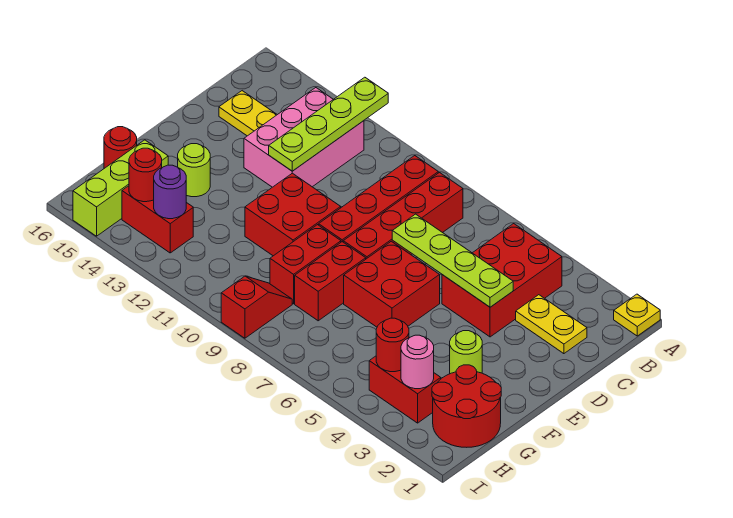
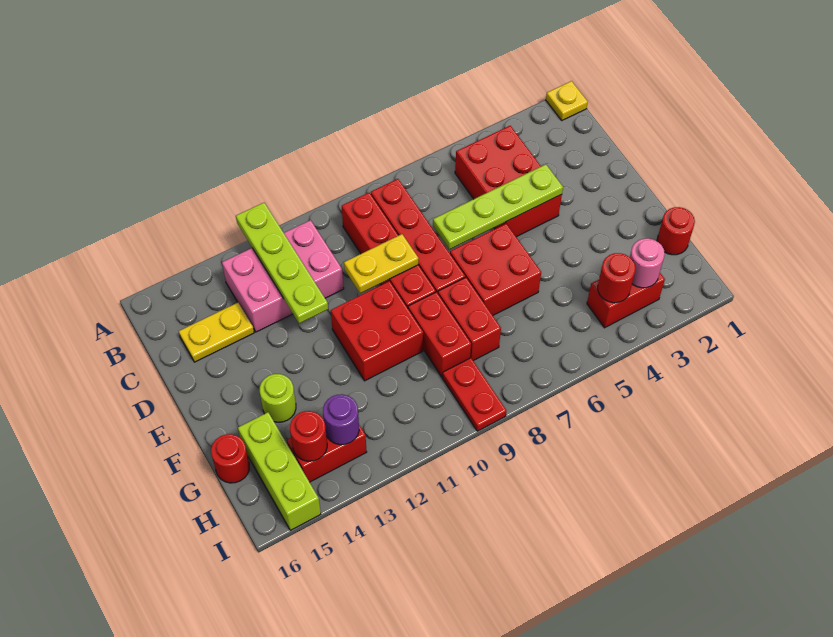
pink 2x3 brick [244,88,364,187] -> pink 2x3 brick turned to [222,220,344,332]
yellow 1x2 plate [516,295,587,354] -> yellow 1x2 plate moved to [344,234,419,293]
lime 1x1 round brick [450,331,482,374] -> none
red 2x2 round brick [432,365,501,447] -> red 1x1 round brick [657,207,695,255]
red 1x2 slope [221,276,292,338] -> red 1x2 plate [442,358,506,431]

